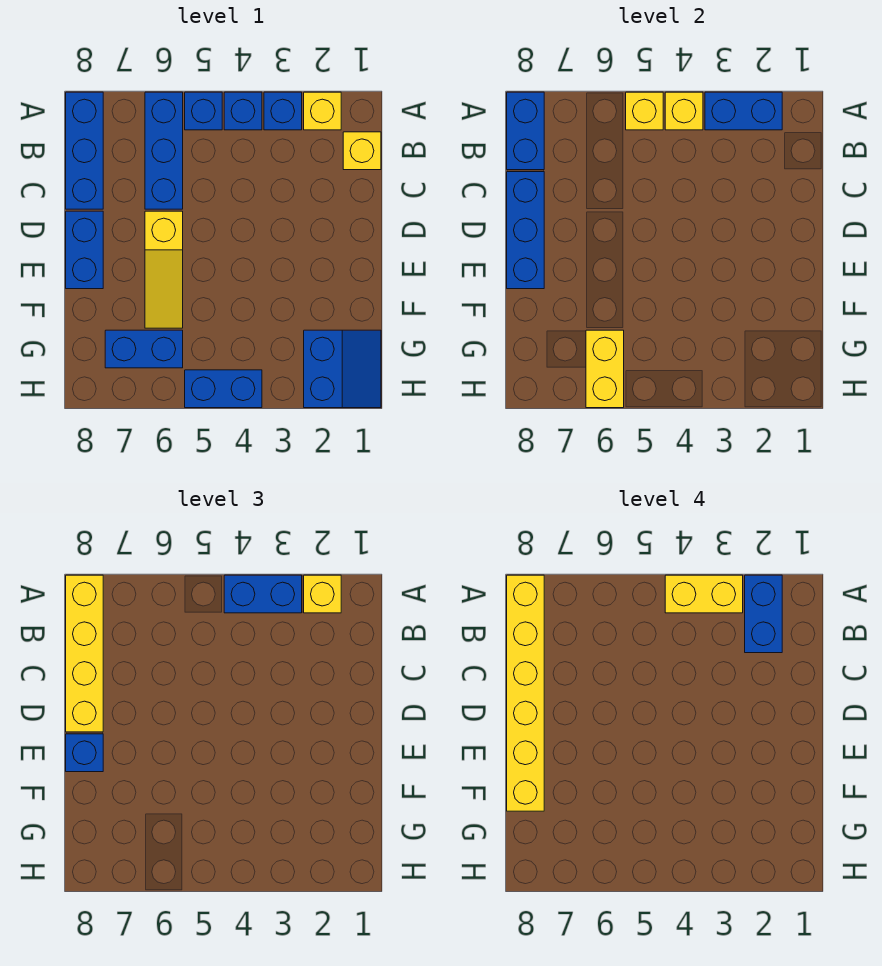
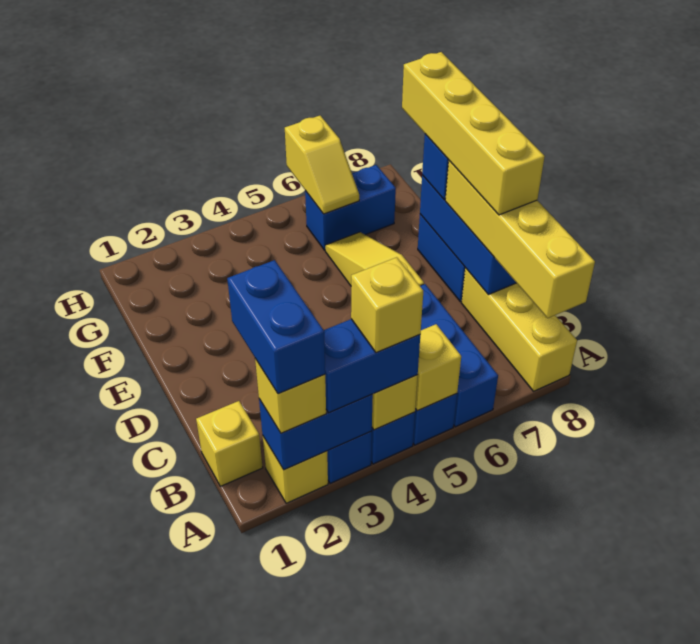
yellow 1x2 brick [665,575,743,613] -> yellow 1x1 brick [351,257,423,353]
blue 1x3 brick [66,92,103,209] -> yellow 1x3 brick [462,268,577,391]
blue 1x2 brick [507,92,544,170] -> none
yellow 1x6 brick [507,575,544,811] -> yellow 1x4 brick [402,52,545,215]
blue 2x2 slope [304,330,381,408] -> none
yellow 1x2 brick [586,330,624,408] -> yellow 1x2 slope [285,116,359,214]
blue 1x2 brick [185,370,262,408] -> none

